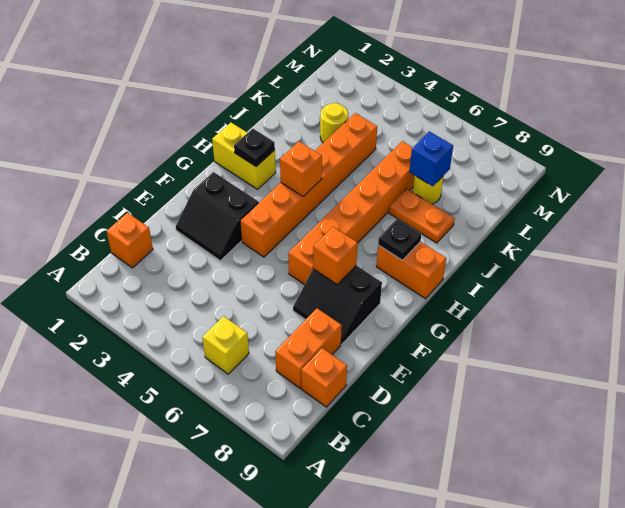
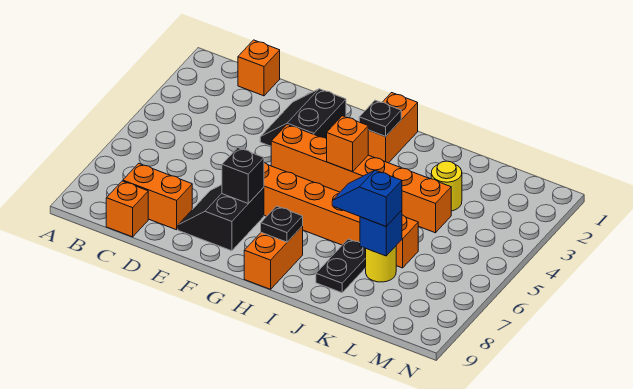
yellow 1x1 brick [202,316,249,374] -> none
orange 1x1 brick [313,227,358,284] -> black 1x1 brick [222,148,264,203]
yellow 1x2 brick [212,123,276,189] -> orange 1x2 brick [368,93,418,163]
orange 1x2 plate [389,189,455,243] -> black 1x2 plate [316,239,366,293]
none -> blue 1x2 slope [332,170,402,226]

